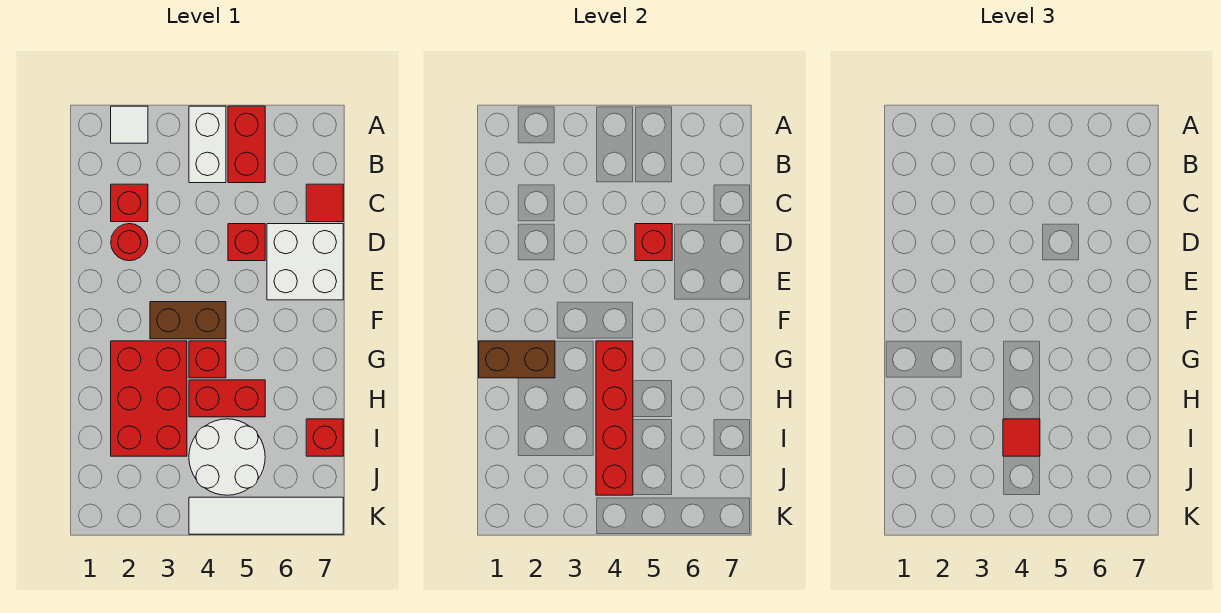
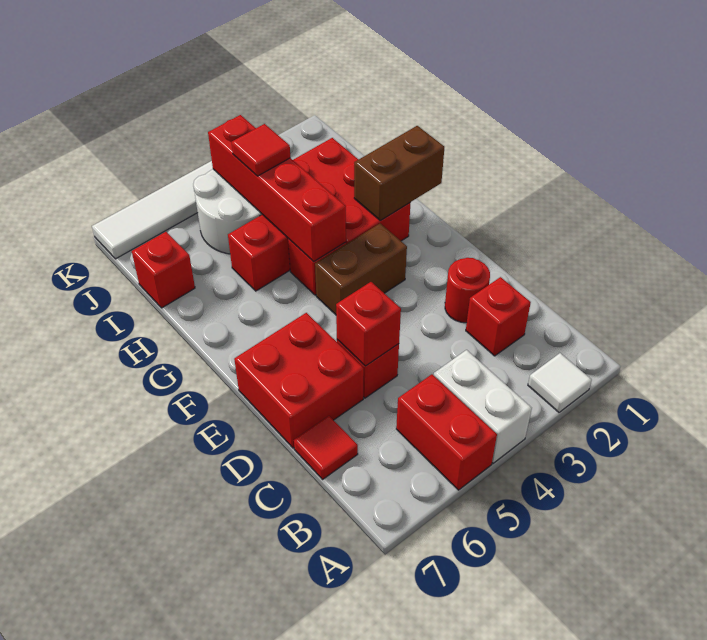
white 2x2 brick [267,224,343,300] -> red 2x2 brick [234,313,364,448]

